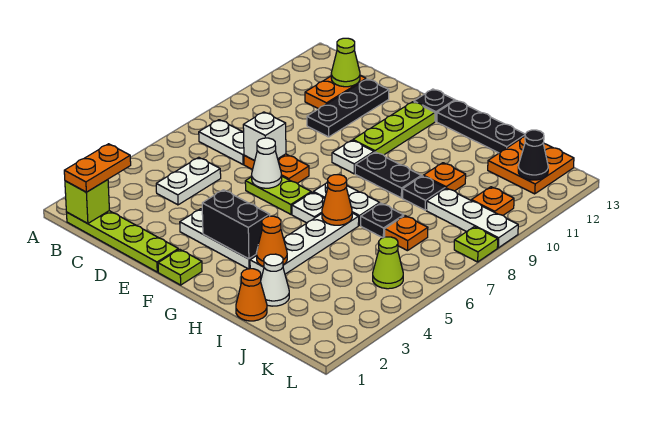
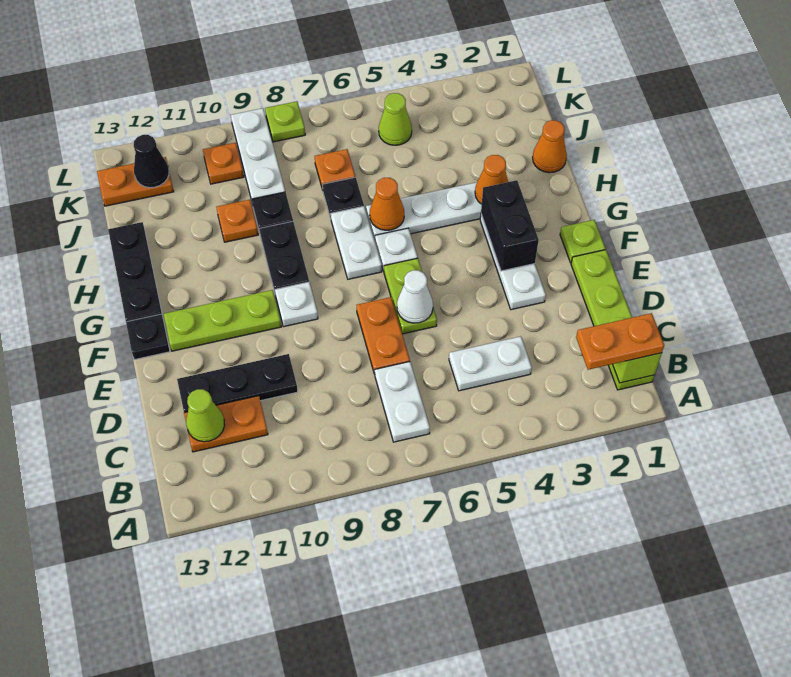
white 1x1 brick [243,112,286,161] -> none
white 1x1 cone [261,254,289,306] -> none
orange 2x2 plate [488,137,574,194] -> orange 1x2 plate [97,157,174,206]

